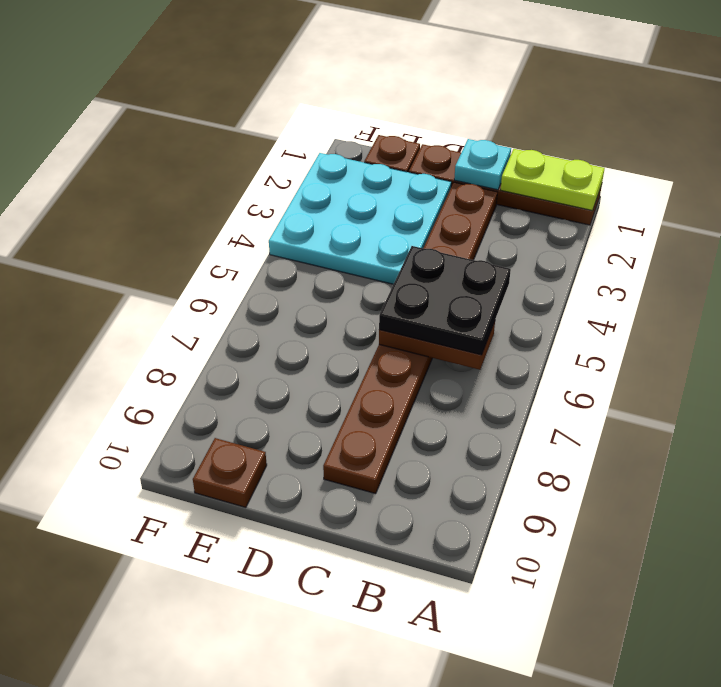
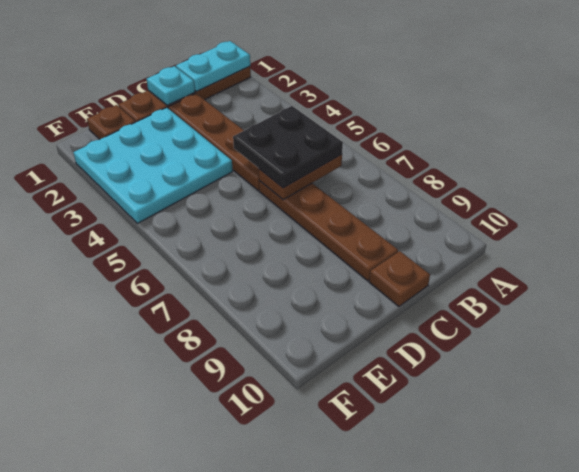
lime 1x2 plate [501,149,605,211] -> cyan 1x2 plate [176,41,250,91]
brown 1x1 plate [193,438,267,507] -> brown 1x1 plate moved to [369,251,430,306]

